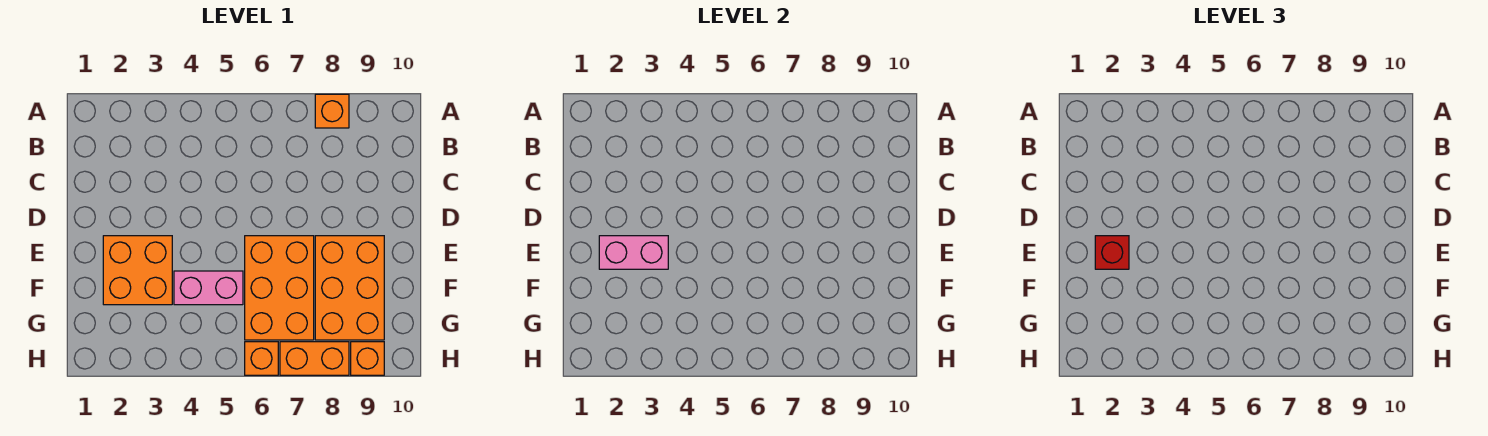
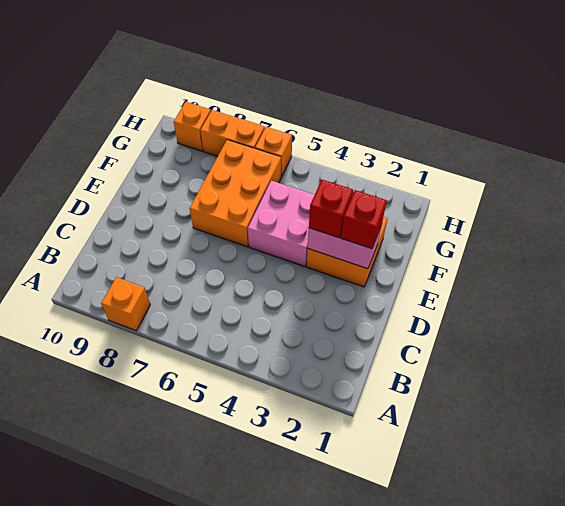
none -> red 1x1 brick [309,180,353,238]
orange 2x3 brick [315,236,384,340] -> none
pink 1x2 brick [174,271,243,305] -> pink 2x2 brick [248,181,314,267]

